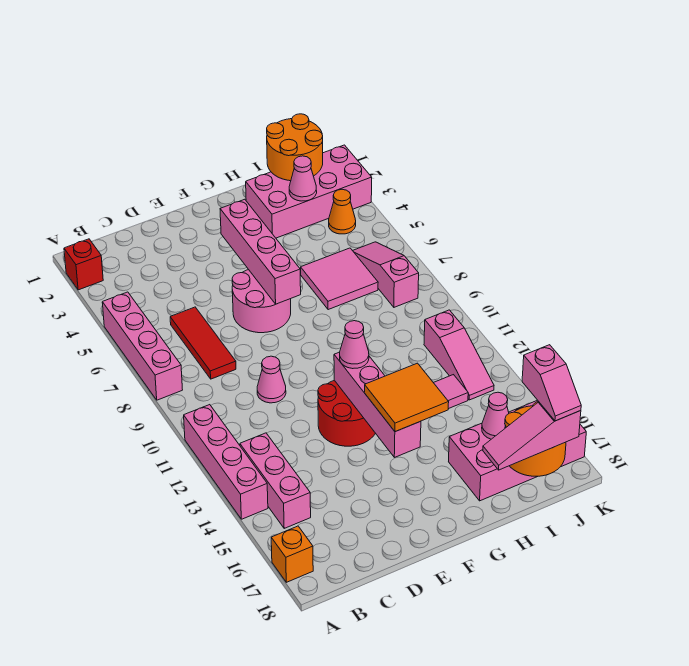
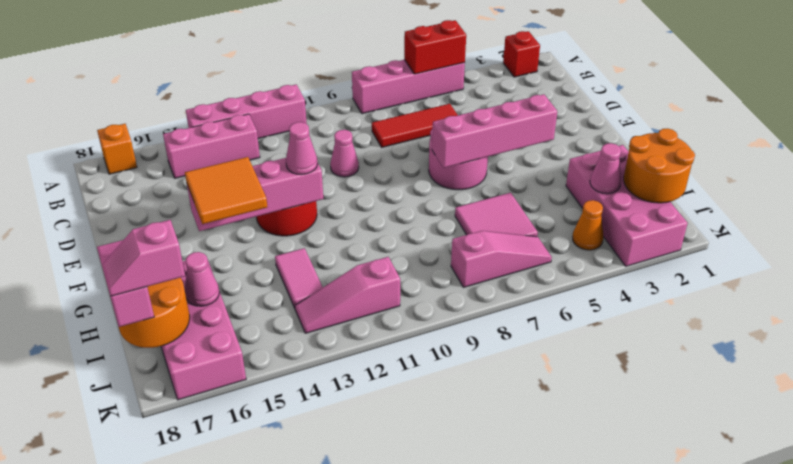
none -> red 1x2 brick [404,20,466,74]

